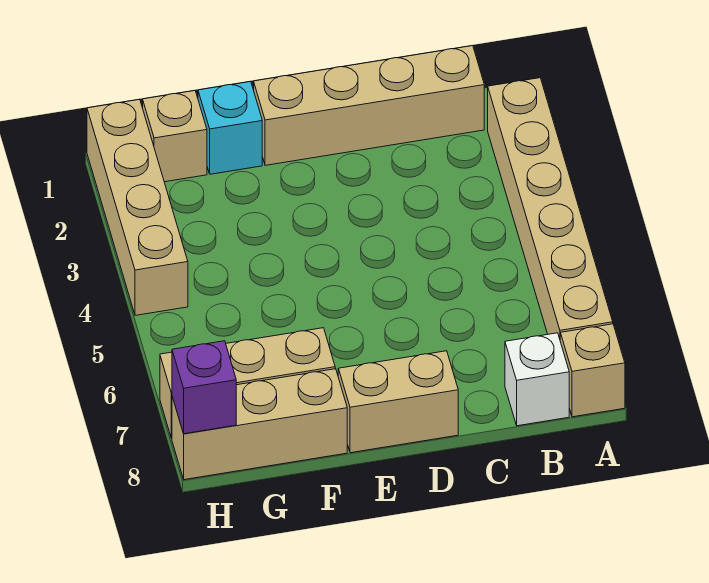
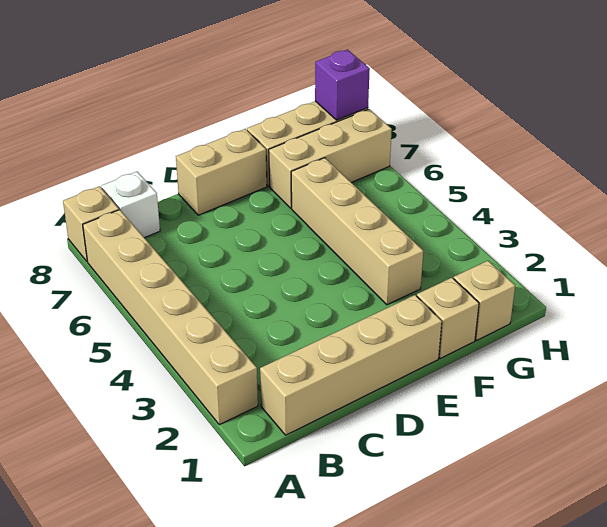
cyan 1x1 brick [198,82,262,174] -> tan 1x1 brick [417,278,479,358]
tan 1x4 brick [87,99,188,315] -> tan 1x4 brick moved to [291,158,423,305]

